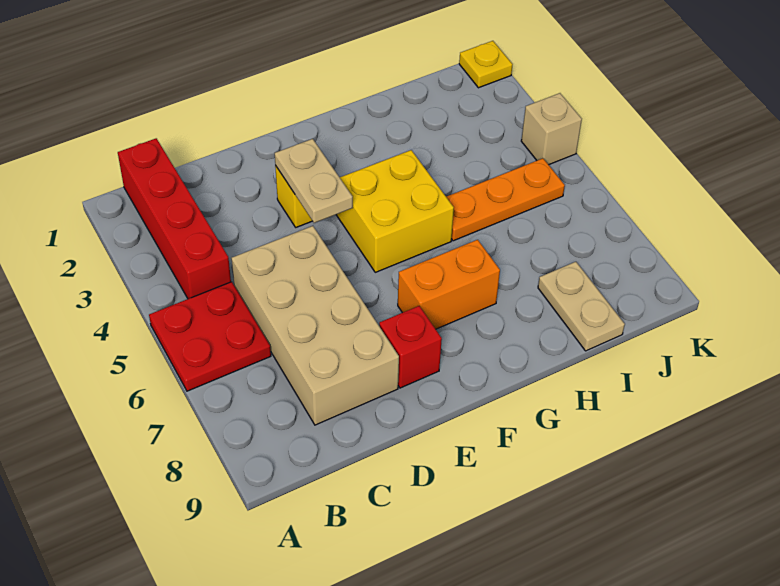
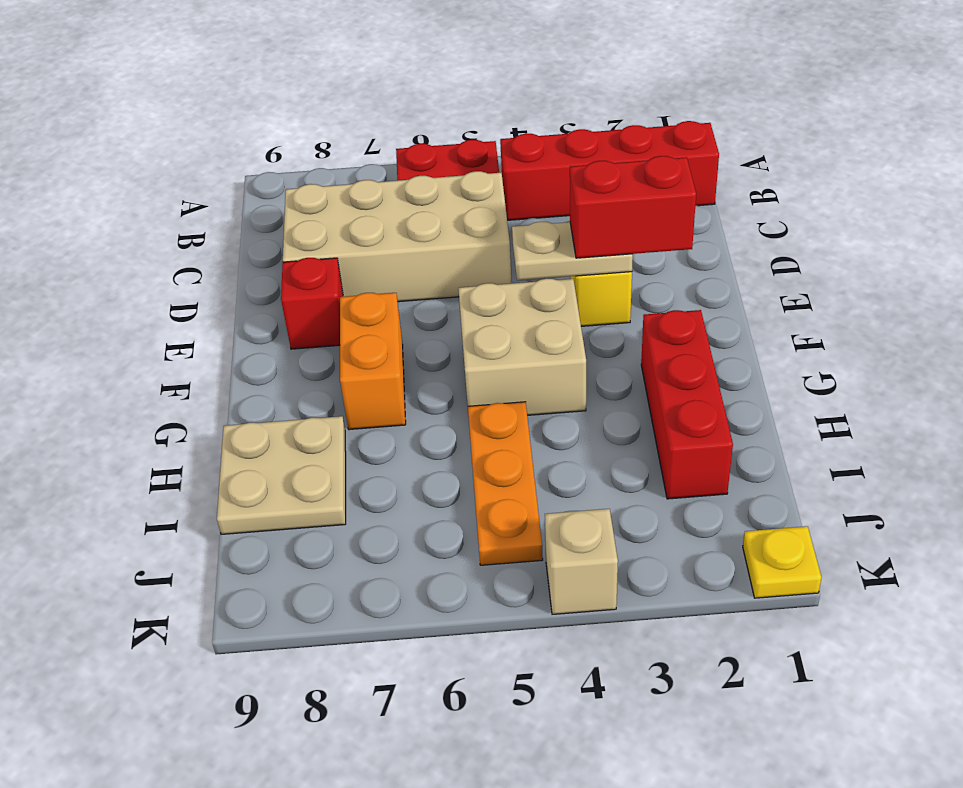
none -> red 1x2 brick [570,156,696,258]
yellow 2x2 brick [336,150,454,272] -> tan 2x2 brick [458,279,586,415]
none -> red 1x3 brick [641,310,733,499]
tan 1x2 plate [538,262,625,351] -> tan 2x2 plate [217,416,346,534]

